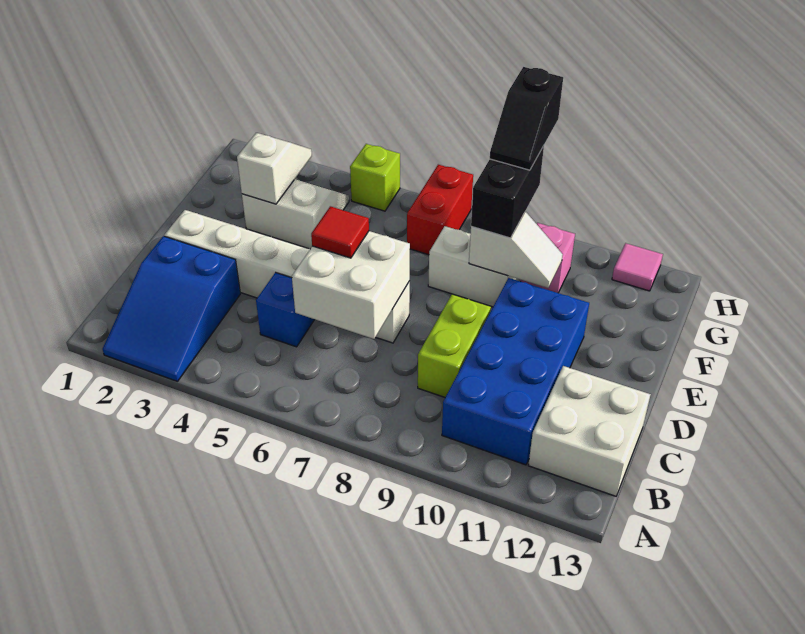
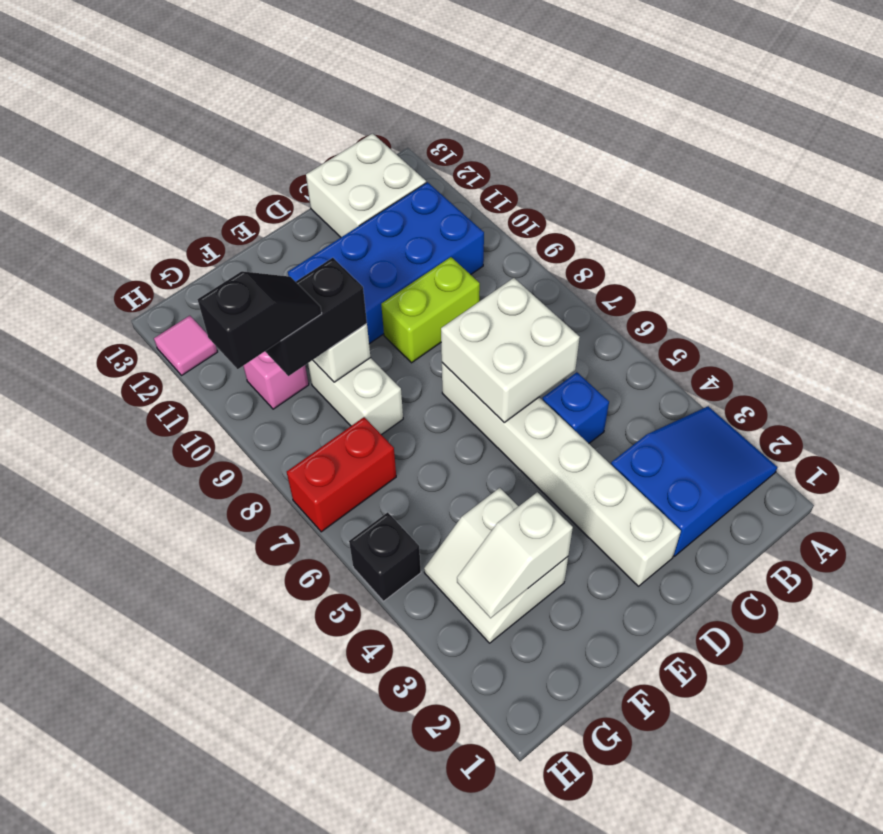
red 1x1 tile [311,206,369,258] -> none
lime 1x1 brick [350,144,400,211] -> black 1x1 brick [349,512,421,601]

